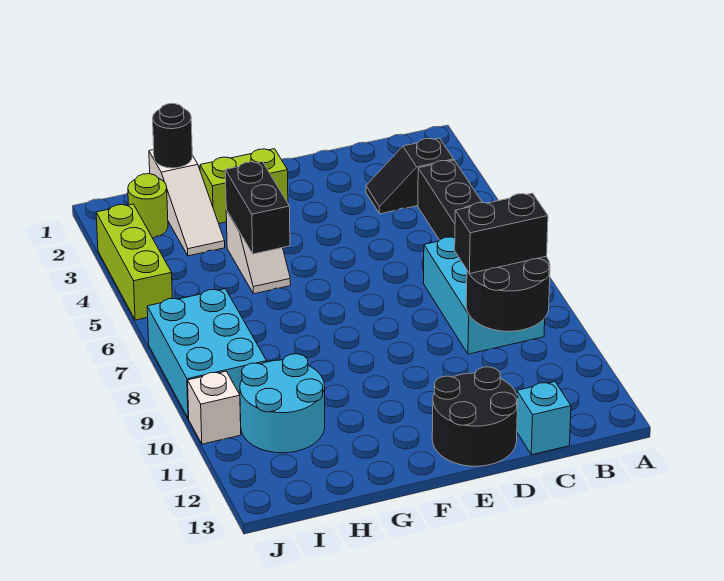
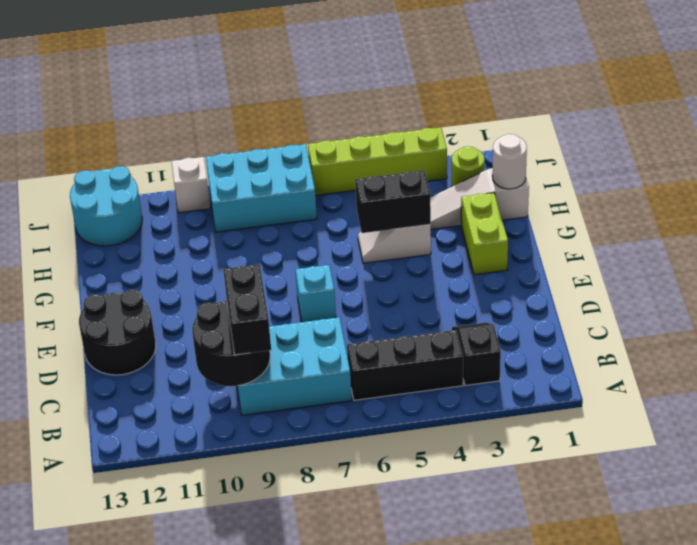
cyan 1x1 brick [517,382,571,455] -> cyan 1x1 brick moved to [295,265,336,322]
black 1x1 round brick [153,104,192,168] -> white 1x1 round brick [492,134,527,189]
cyan 2x2 round brick [240,354,325,453] -> cyan 2x2 round brick moved to [70,166,142,246]
lime 1x3 brick [96,204,172,320] -> lime 1x4 brick [308,127,447,195]

